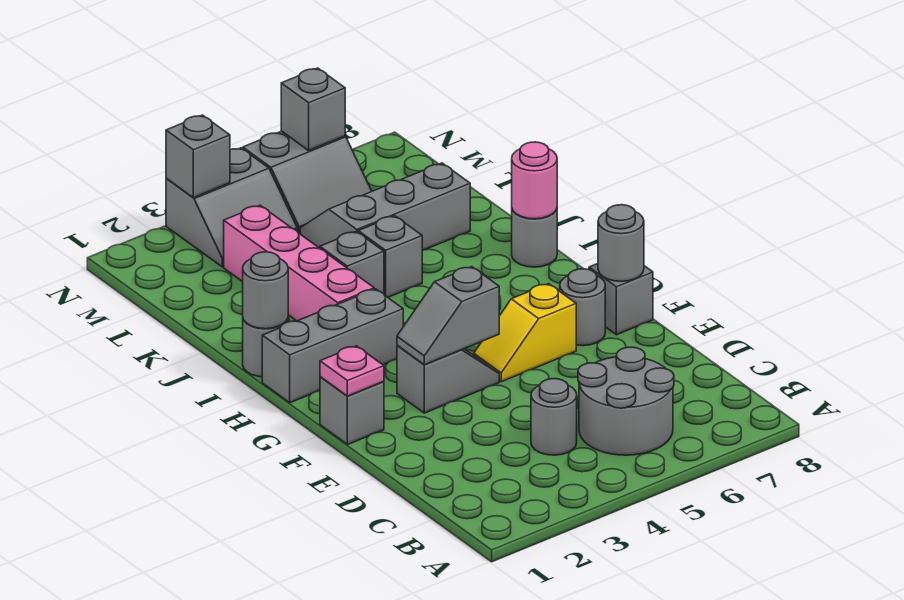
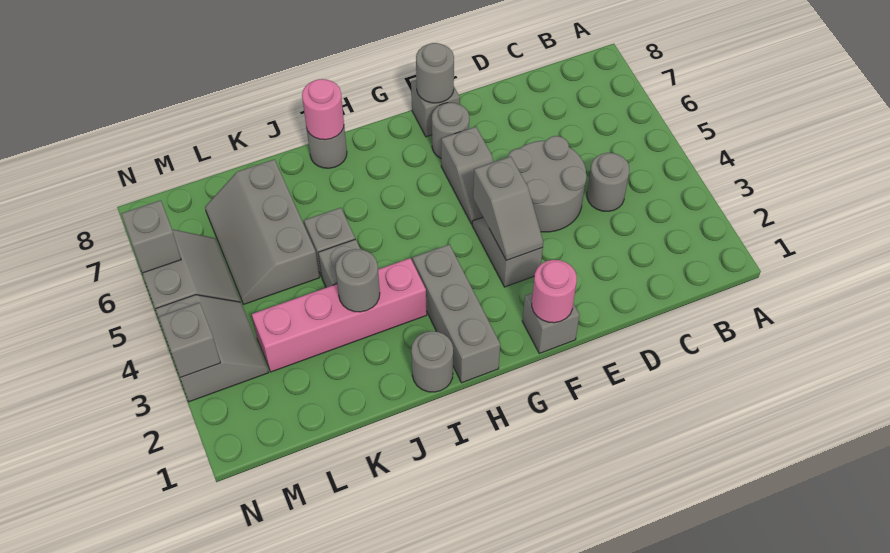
grey 2x2 round brick [578,347,674,455] -> grey 2x2 round brick moved to [508,136,587,232]
pink 1x1 plate [320,346,384,396] -> pink 1x1 round brick [532,260,577,323]
yellow 1x2 slope [474,284,576,382] -> grey 1x2 slope [441,127,494,224]
grey 1x1 round brick [243,252,288,329] -> grey 1x1 round brick moved to [335,249,380,312]

